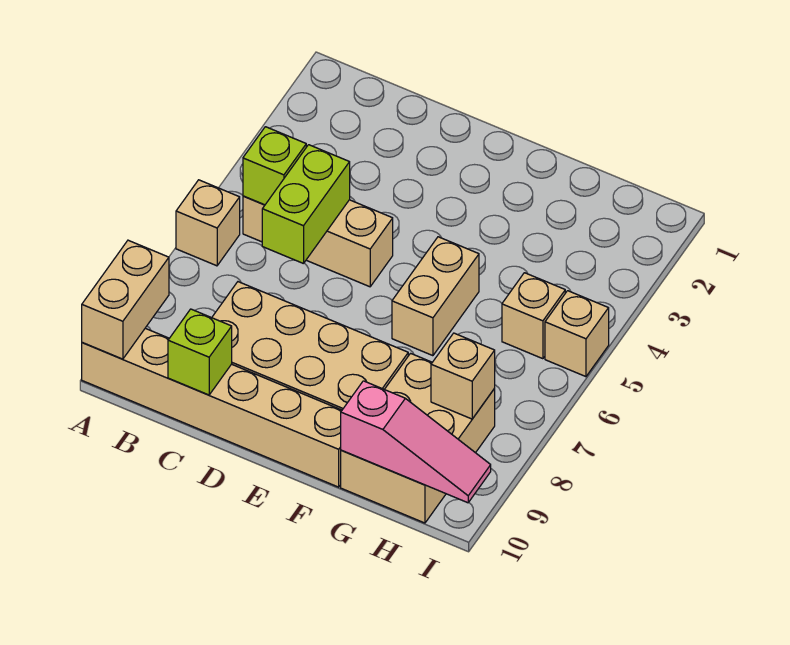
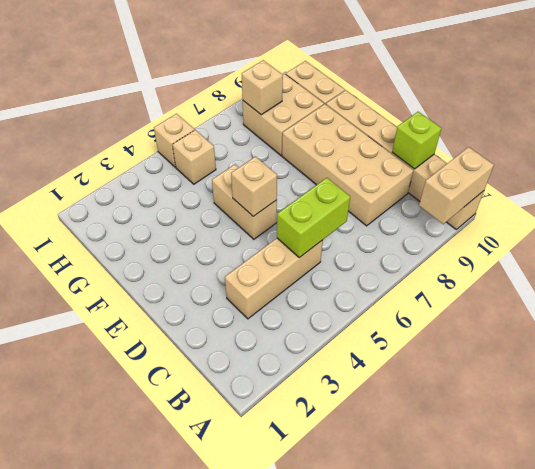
tan 1x1 brick [176,180,240,266] -> tan 1x1 brick moved to [231,157,277,216]
tan 1x3 brick [243,196,393,287] -> tan 1x3 brick turned to [225,238,323,319]
lime 1x1 brick [243,127,306,205] -> none
tan 1x2 brick [392,237,479,356] -> tan 1x2 brick turned to [212,164,277,239]
pink 1x3 slope [341,381,491,503] -> none

